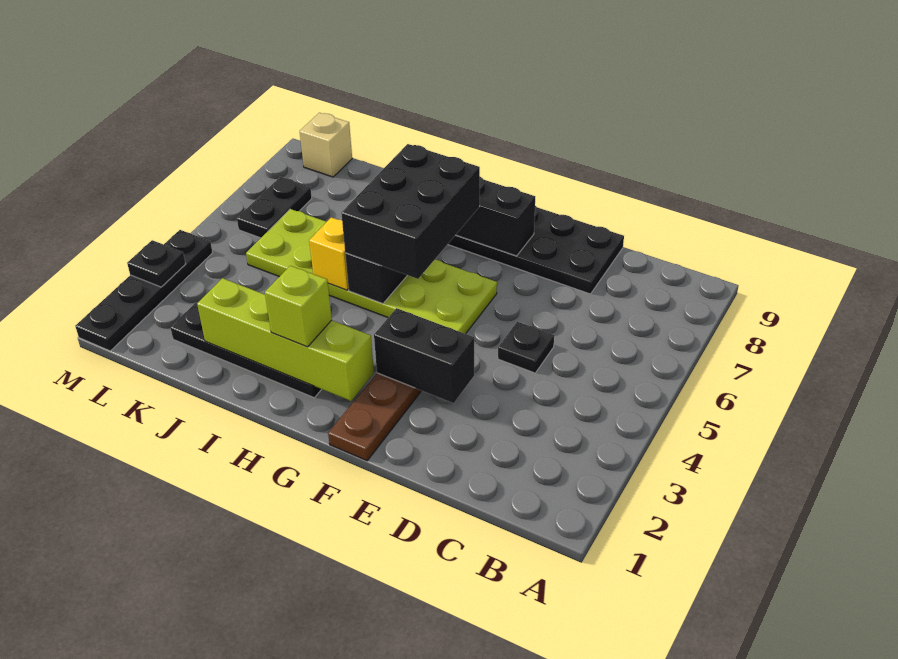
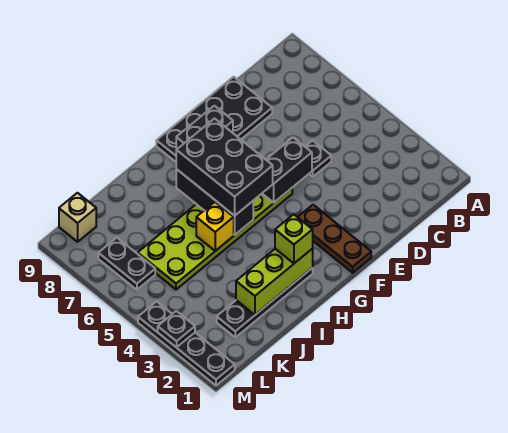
black 1x2 brick [374,308,474,403] -> black 1x2 brick moved to [262,138,312,202]
lime 1x4 brick [197,278,374,401] -> lime 1x3 brick [236,249,313,315]

